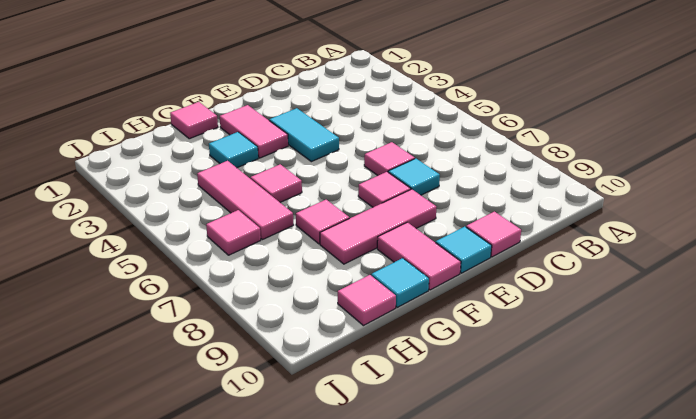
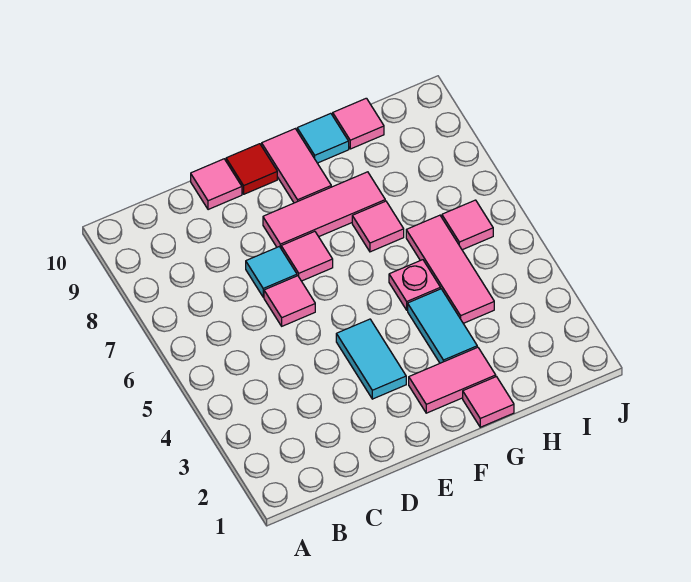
cyan 1x1 tile [436,227,492,273] -> red 1x1 tile [226,144,277,194]
pink 1x2 tile [220,105,288,158] -> pink 1x2 tile turned to [409,347,496,413]
cyan 1x1 tile [209,132,258,168] -> cyan 1x2 tile [408,289,477,363]
pink 1x1 tile [250,164,302,202] -> pink 1x1 plate [389,260,441,310]

